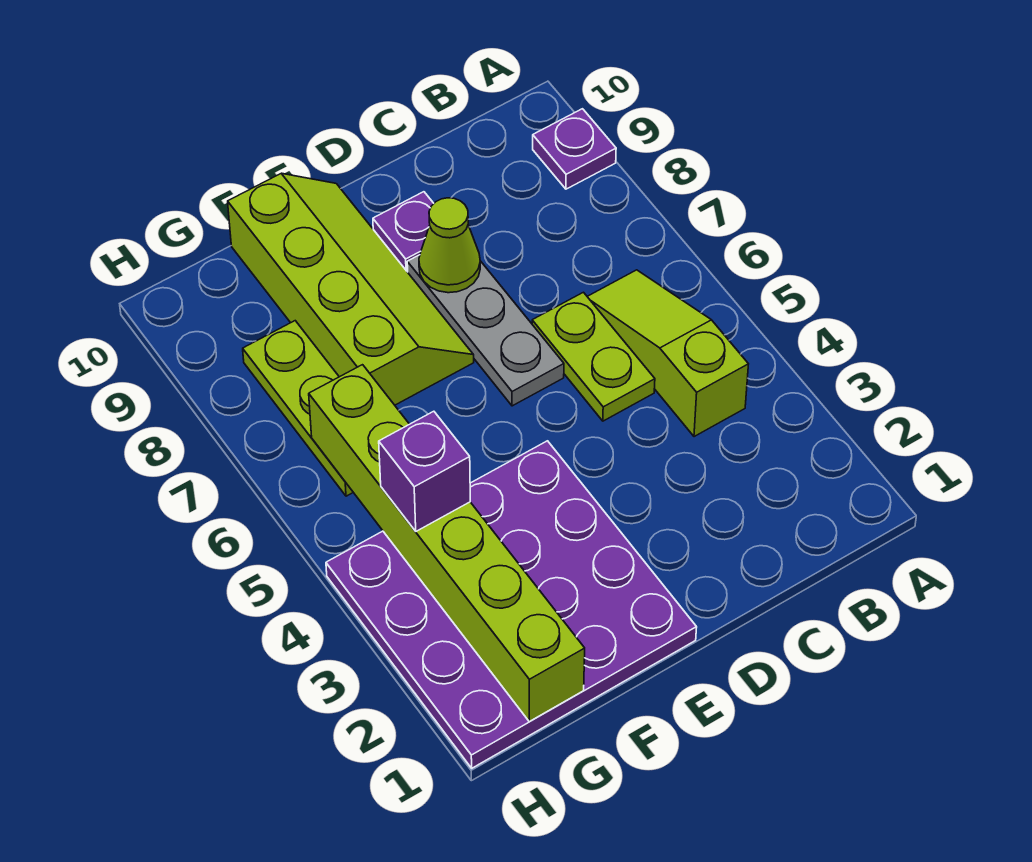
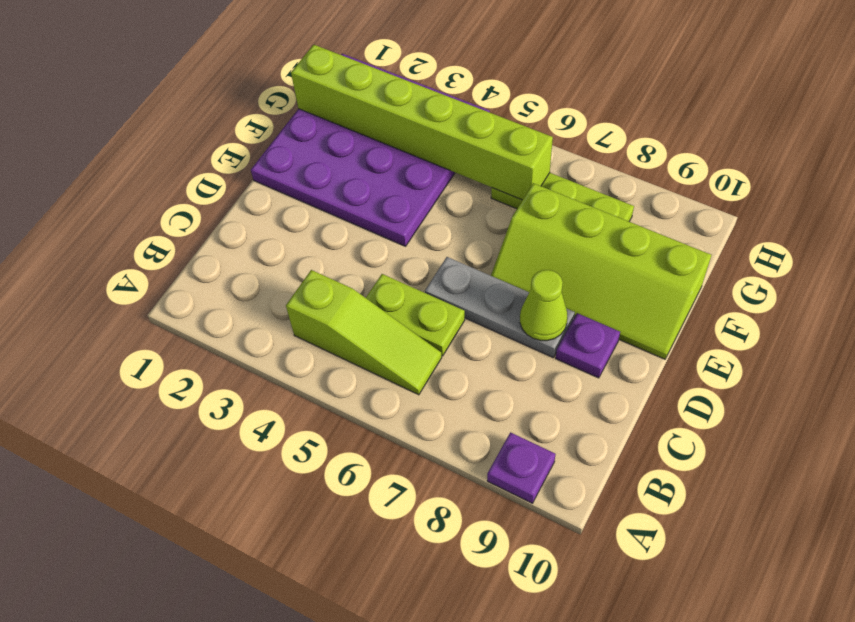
purple 1x1 brick [379,411,470,531] -> none

